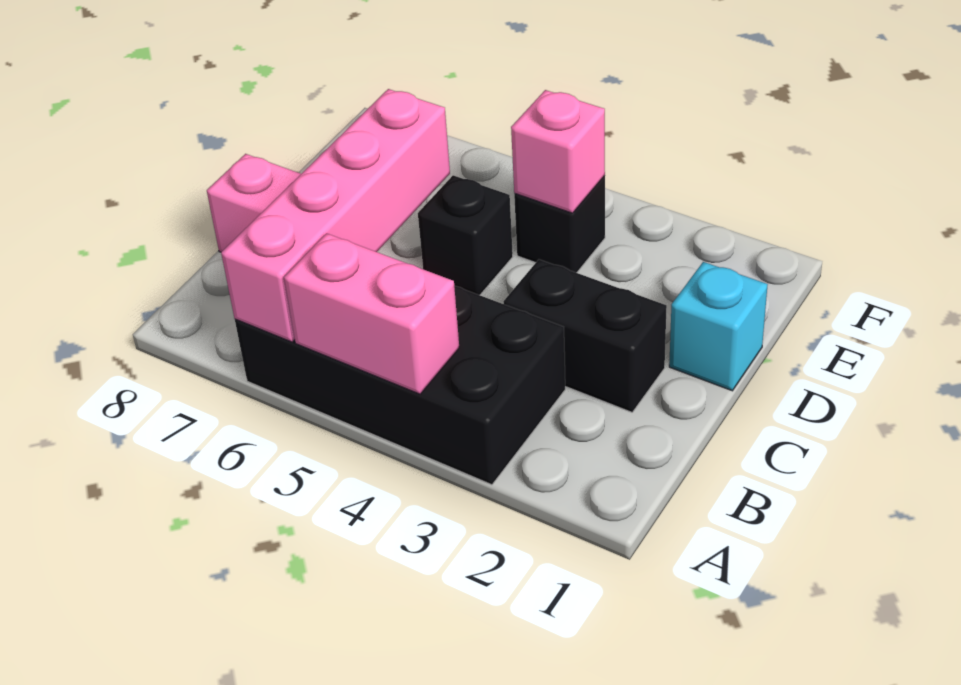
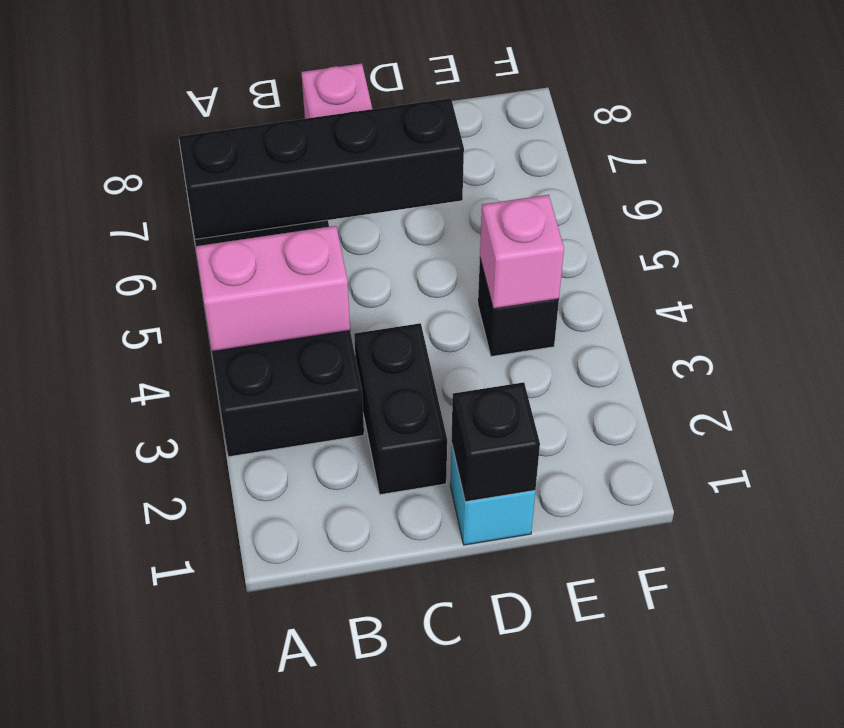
pink 1x2 brick [284,233,459,394] -> pink 1x2 brick turned to [196,226,350,352]
pink 1x4 brick [221,89,450,342] -> black 1x4 brick [179,98,464,239]
black 1x1 brick [418,175,513,295] -> black 1x1 brick moved to [451,382,540,502]

